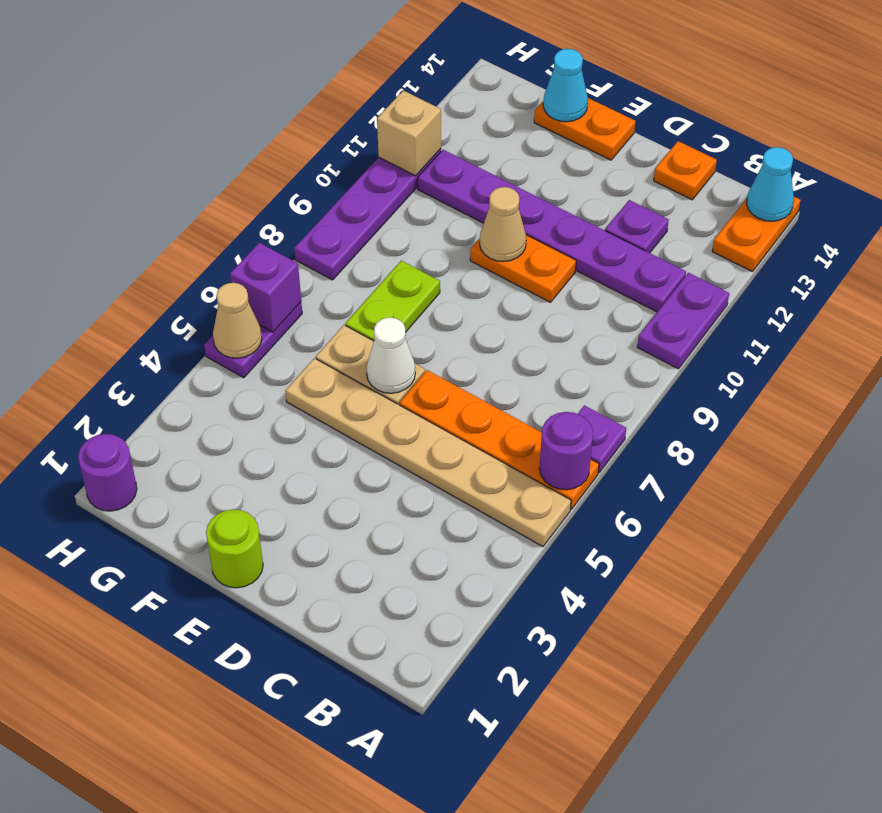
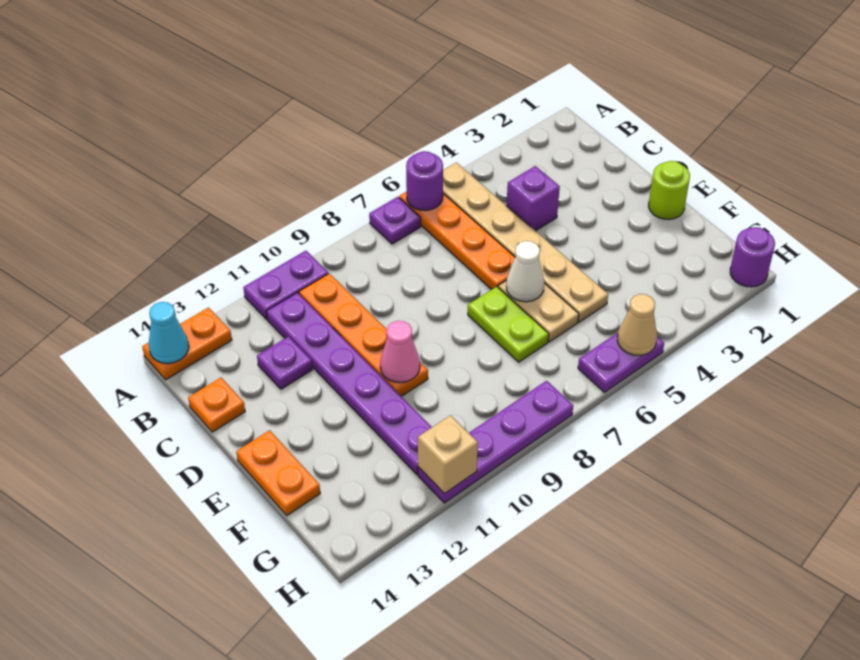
orange 1x2 plate [470,235,576,302] -> orange 1x4 plate [299,273,428,396]
tan 1x1 cone [480,187,526,262] -> pink 1x1 cone [380,321,420,383]
lime 1x2 plate [345,261,440,341] -> lime 1x2 plate turned to [468,287,549,362]
cyan 1x1 cone [543,49,588,122] -> none
purple 1x1 brick [230,243,301,332] -> purple 1x1 brick moved to [506,166,560,231]

